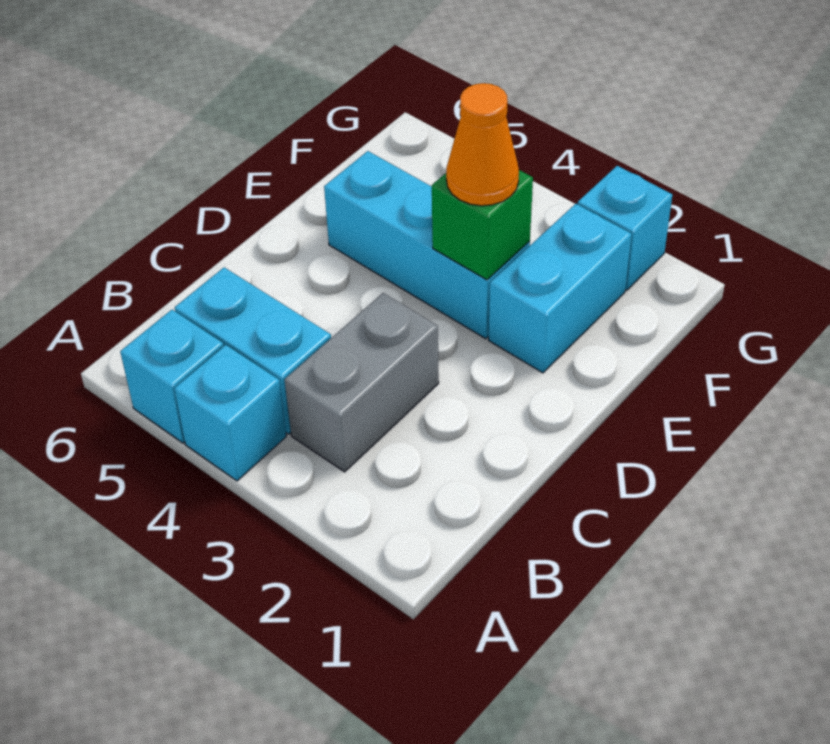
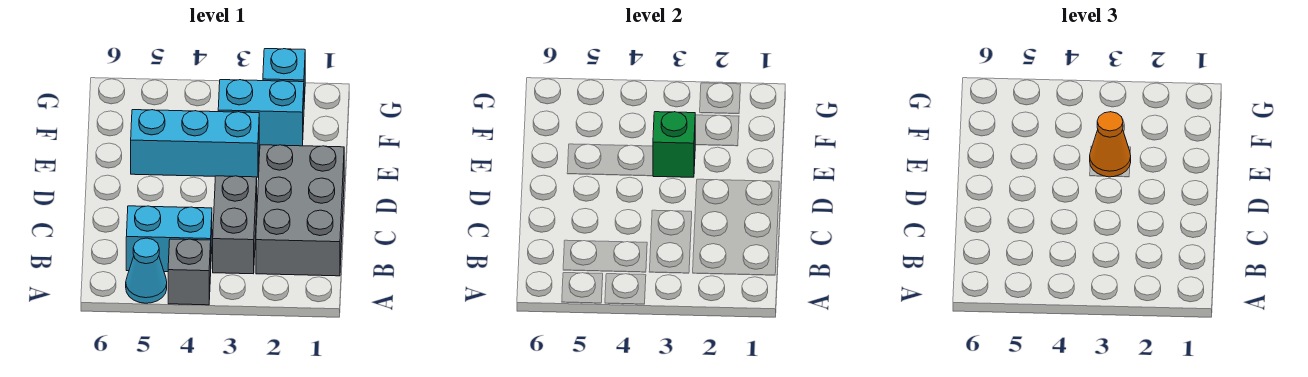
cyan 1x1 brick [174,345,286,481] -> grey 1x1 brick [168,239,211,305]
cyan 1x1 brick [120,310,224,443] -> cyan 1x1 cone [126,238,167,303]
none -> grey 2x3 brick [256,145,344,276]
cyan 1x2 brick [489,204,632,373] -> cyan 1x2 brick turned to [218,80,304,146]

